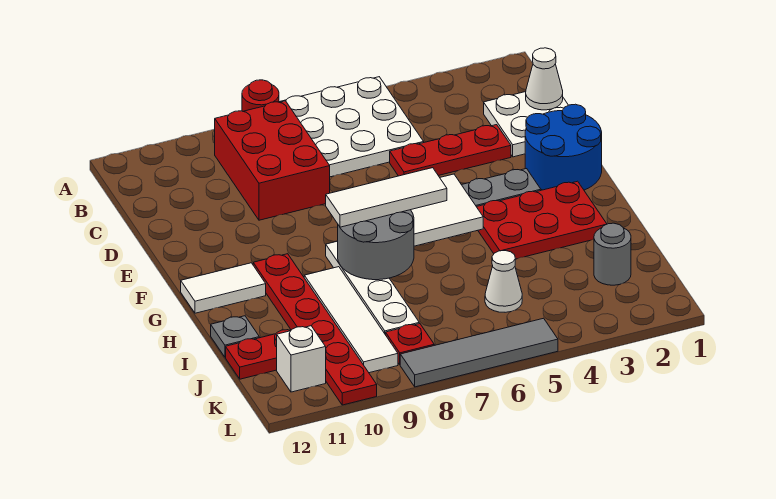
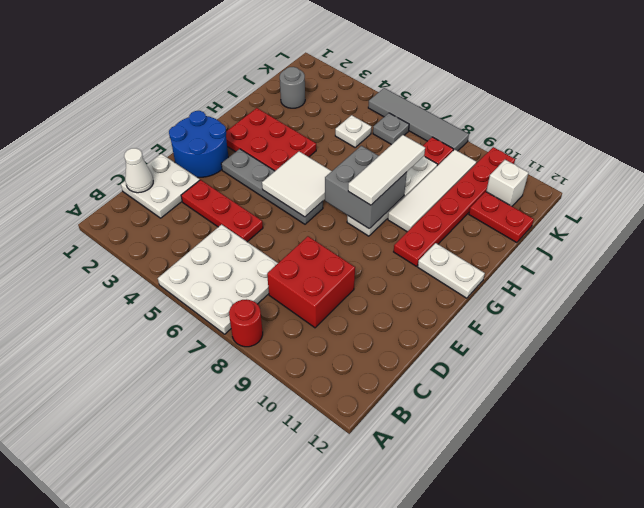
red 2x3 brick [215,101,330,220] -> red 2x2 brick [267,236,355,328]
white 1x3 tile [326,168,447,227] -> white 1x3 tile turned to [348,135,425,205]
grey 2x2 round brick [338,210,414,280] -> grey 2x2 brick [325,146,407,229]
white 1x2 tile [181,263,266,313] -> white 1x2 plate [418,243,485,298]
grey 1x1 plate [211,316,259,357] -> grey 1x1 plate moved to [373,113,409,145]
white 1x1 cone [485,251,522,312] -> white 1x1 plate [335,115,371,147]

